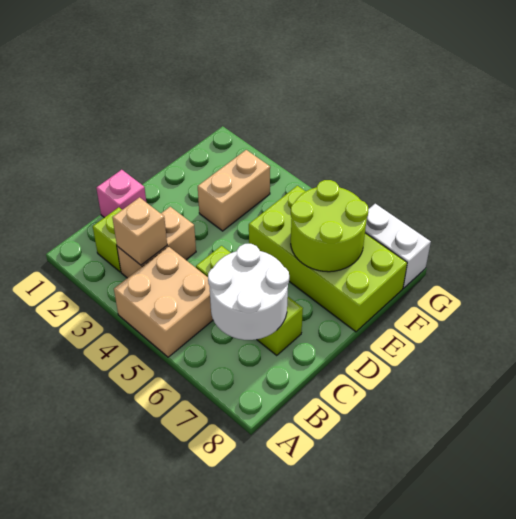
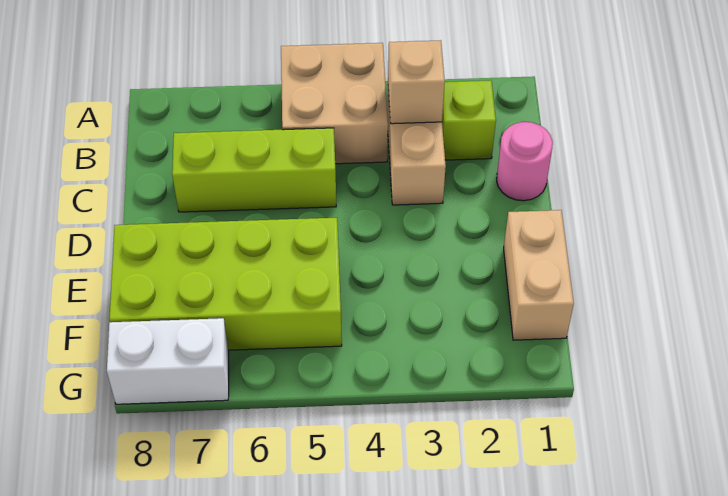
white 2x2 round brick [208,244,289,340] -> none
pink 1x1 brick [96,170,146,218] -> pink 1x1 round brick [497,122,553,201]
tan 1x2 brick [198,150,270,231] -> tan 1x2 brick moved to [504,210,574,340]
lime 2x2 round brick [291,180,368,272] -> none

